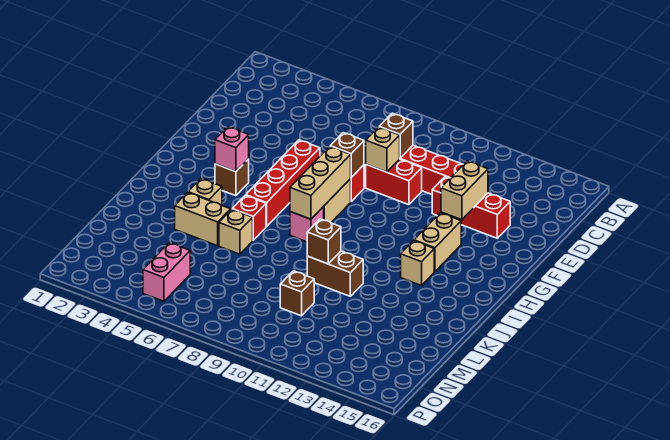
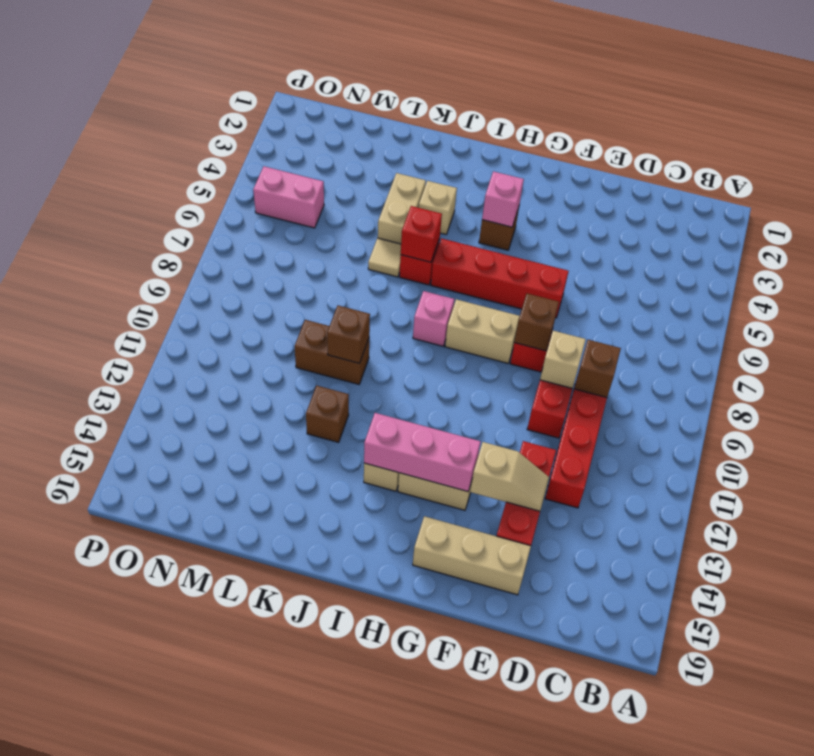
tan 1x2 brick [441,161,488,220] -> tan 1x2 slope [470,442,549,511]
tan 1x3 brick [290,147,351,219] -> tan 1x3 brick moved to [413,516,531,595]
none -> pink 1x3 brick [364,413,481,492]
none -> red 1x1 brick [401,206,442,262]
tan 1x1 brick [219,209,253,254] -> tan 1x1 tile [368,238,401,277]
brown 1x2 brick [307,251,363,296] -> brown 1x2 brick turned to [295,320,369,384]
brown 1x1 brick [280,271,314,316] -> brown 1x1 brick moved to [306,386,349,442]

